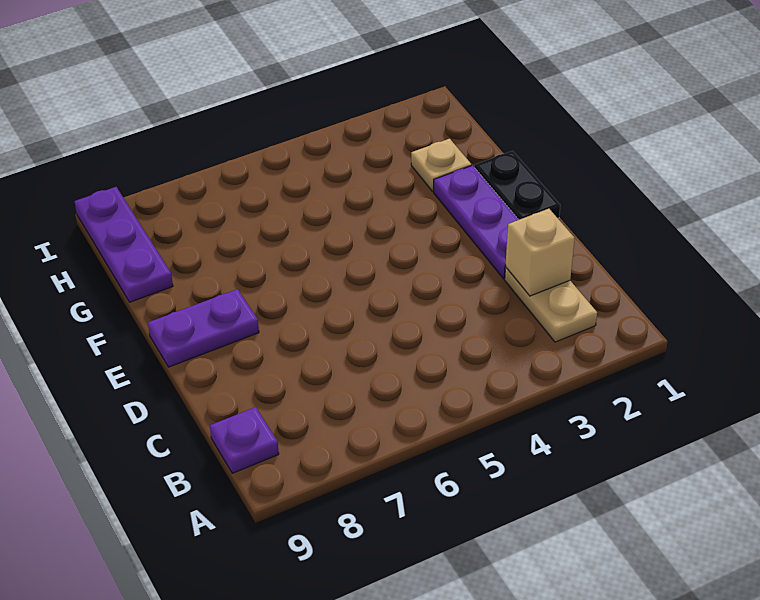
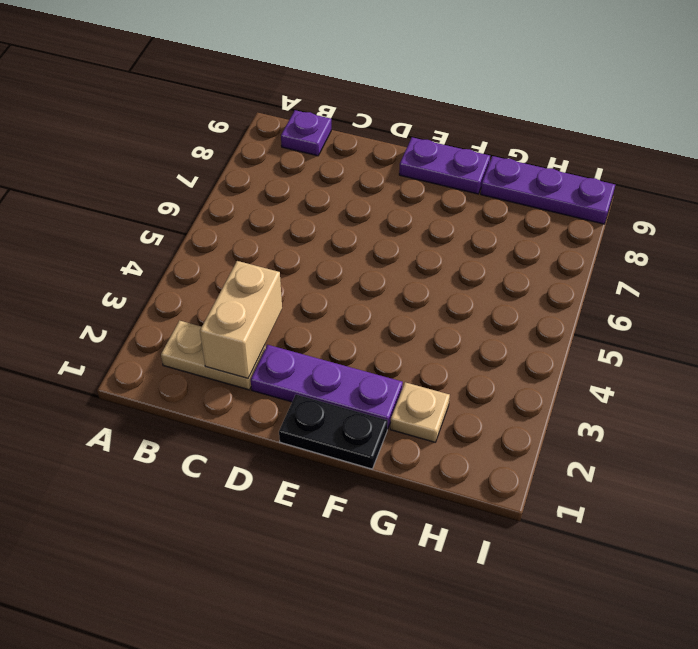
tan 1x1 brick [506,209,574,296] -> tan 1x2 brick [200,261,282,378]
purple 1x2 plate [148,289,259,367] -> purple 1x2 plate turned to [399,137,490,194]

